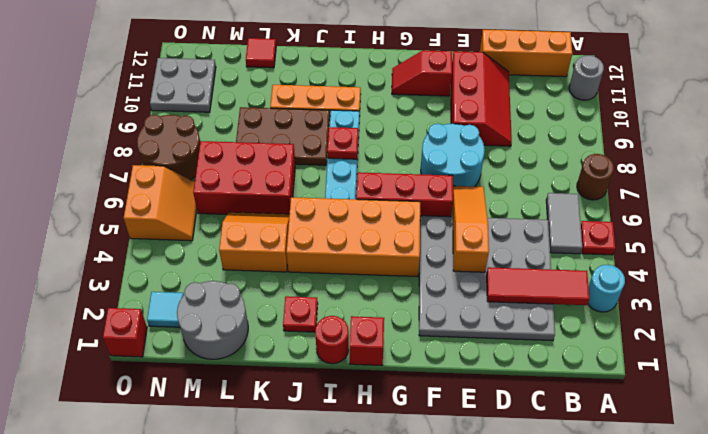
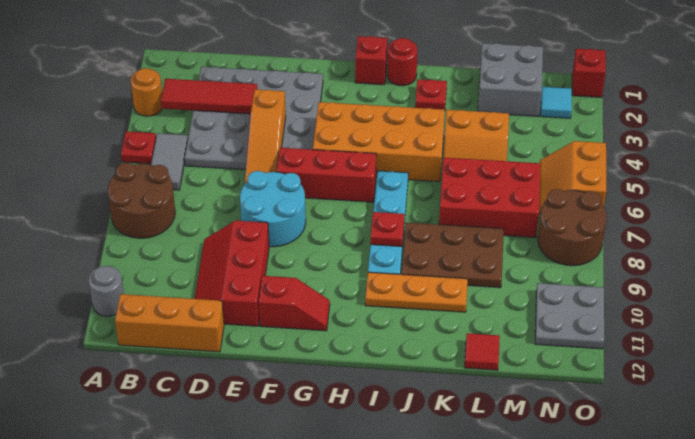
cyan 1x1 round brick [588,265,625,312] -> orange 1x1 round brick [131,68,162,116]
brown 1x1 round brick [577,154,614,200] -> brown 2x2 round brick [108,163,175,238]
grey 2x2 round brick [177,281,248,359] -> grey 2x2 brick [478,43,543,117]

